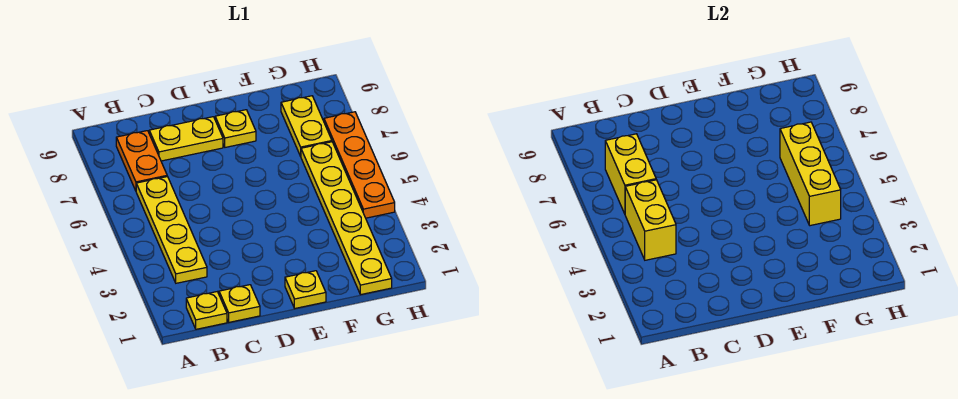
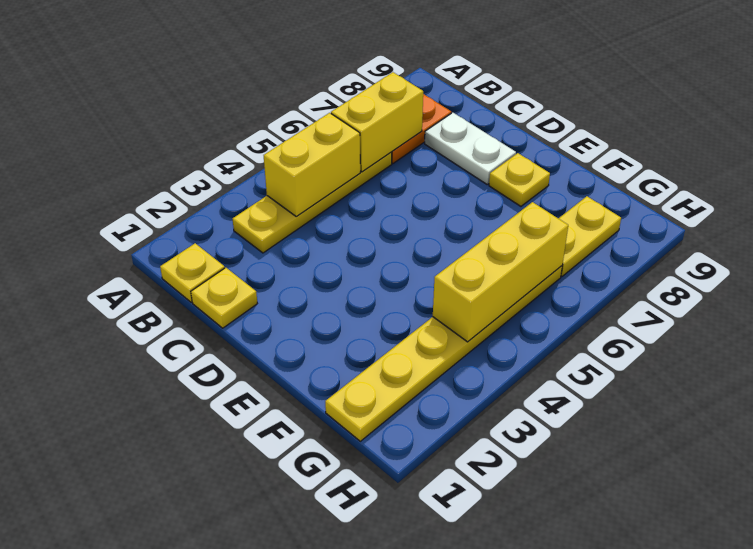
yellow 1x2 plate [149,117,223,161] -> white 1x2 plate [425,113,516,184]
yellow 1x1 plate [285,271,326,308] -> none
orange 1x4 plate [324,112,395,218] -> none

